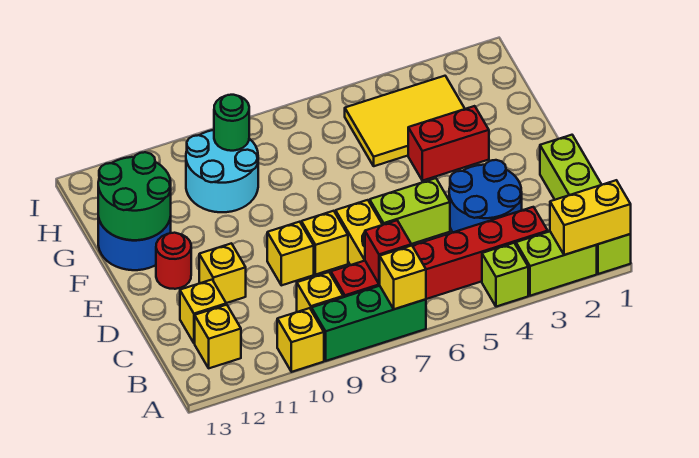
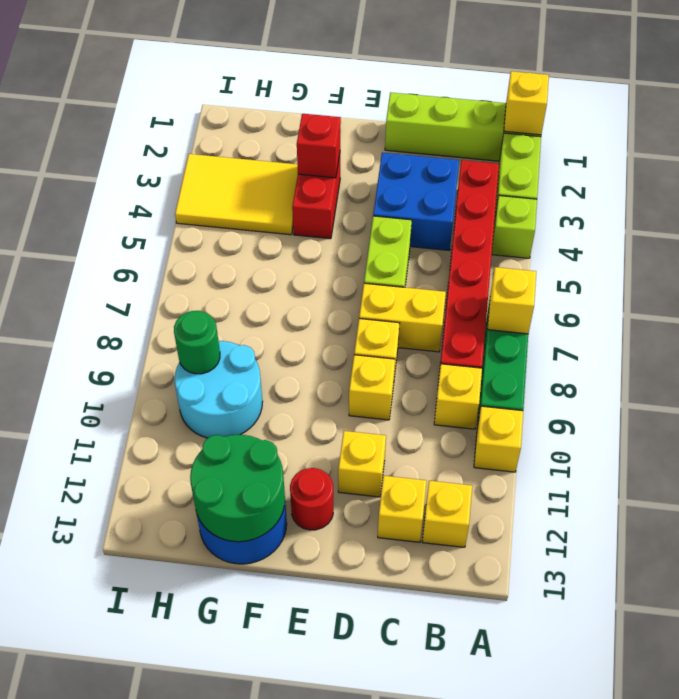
yellow 1x2 brick [550,180,631,255] -> yellow 1x1 brick [504,71,549,135]
red 1x1 brick [365,220,411,284] -> red 1x1 brick moved to [297,114,341,178]
blue 2x2 round brick [449,160,522,232] -> blue 2x2 brick [373,153,459,250]
yellow 2x3 tile [345,76,465,166] -> yellow 2x3 tile turned to [175,154,298,235]

